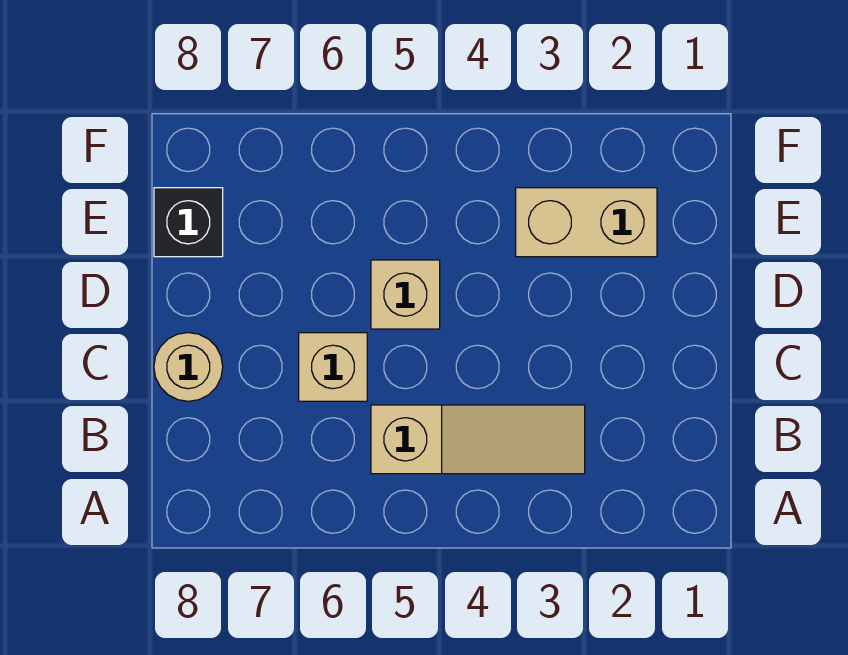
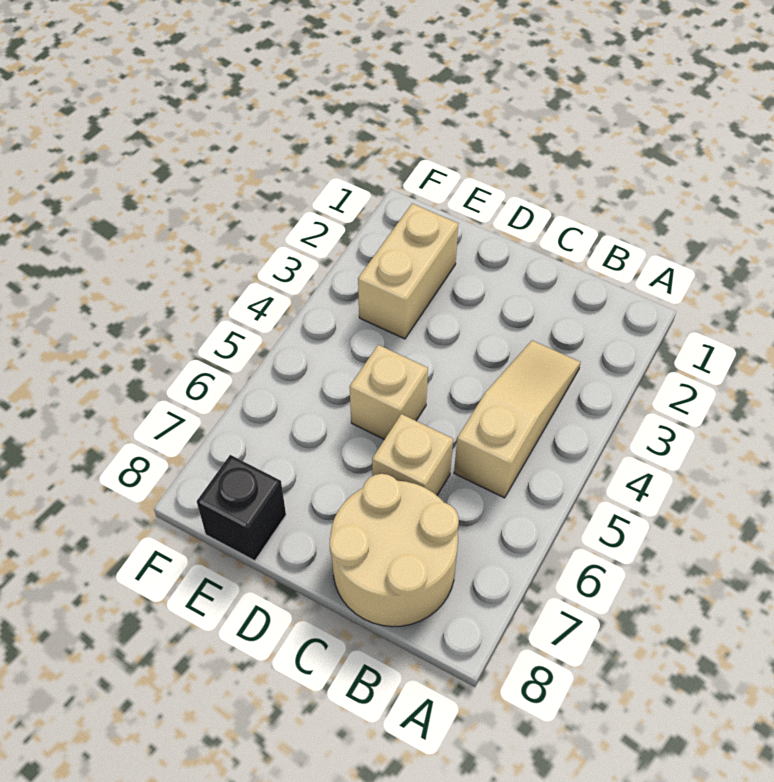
tan 1x1 round brick [154,333,223,401] -> tan 2x2 round brick [330,474,459,627]

